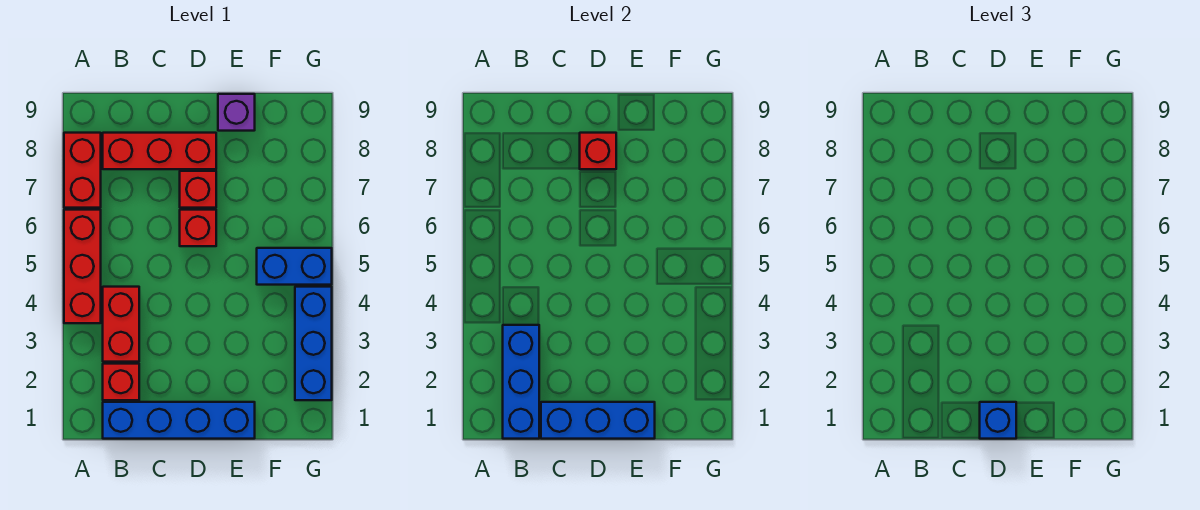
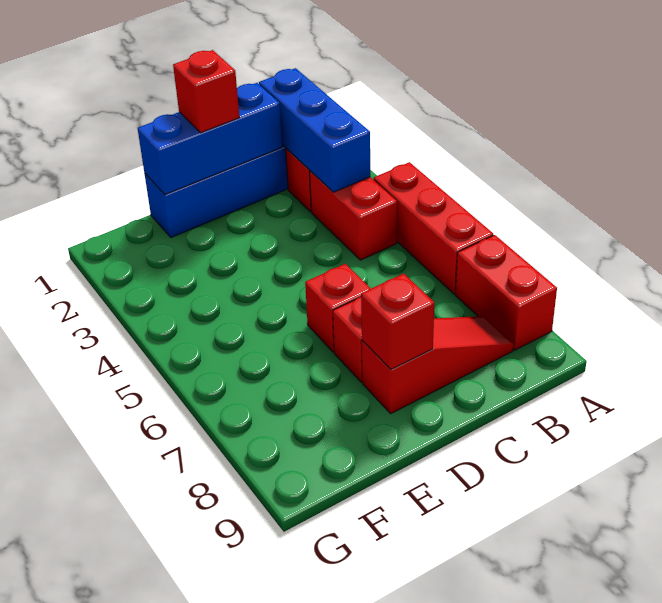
red 1x3 brick [103,133,216,169] -> red 1x3 slope [362,316,514,413]
blue 1x1 brick [980,402,1016,439] -> red 1x1 brick [173,50,239,133]
purple 1x1 brick [218,94,255,131] -> none
blue 1x2 brick [257,248,332,285] -> none
blue 1x3 brick [295,287,332,400] -> none

